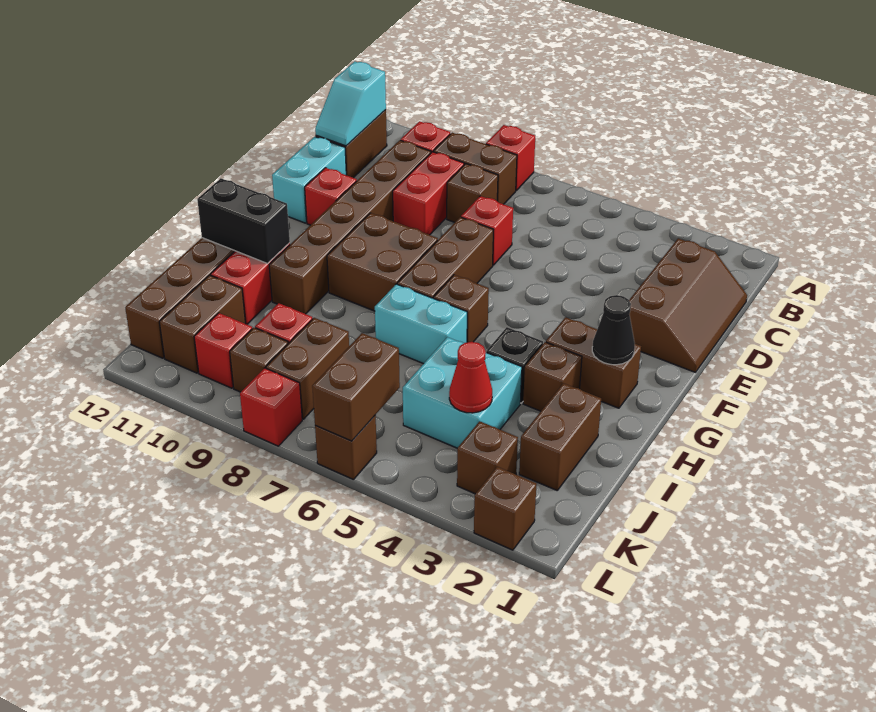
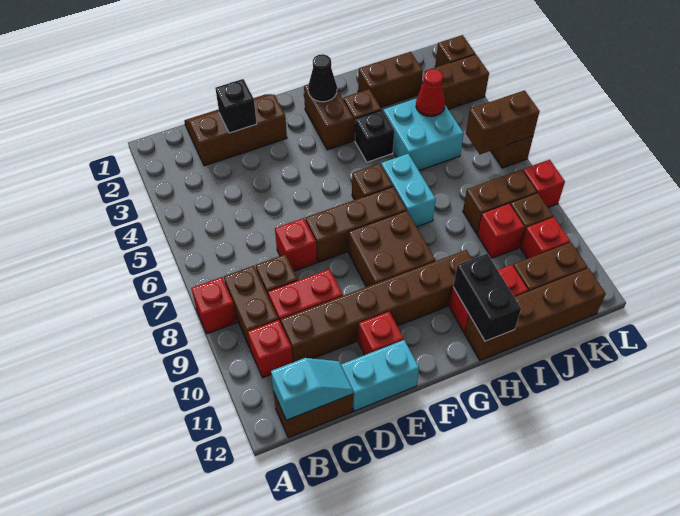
none -> black 1x1 brick [215,79,257,133]
brown 1x1 brick [457,421,518,494] -> brown 1x2 brick [425,54,489,109]

